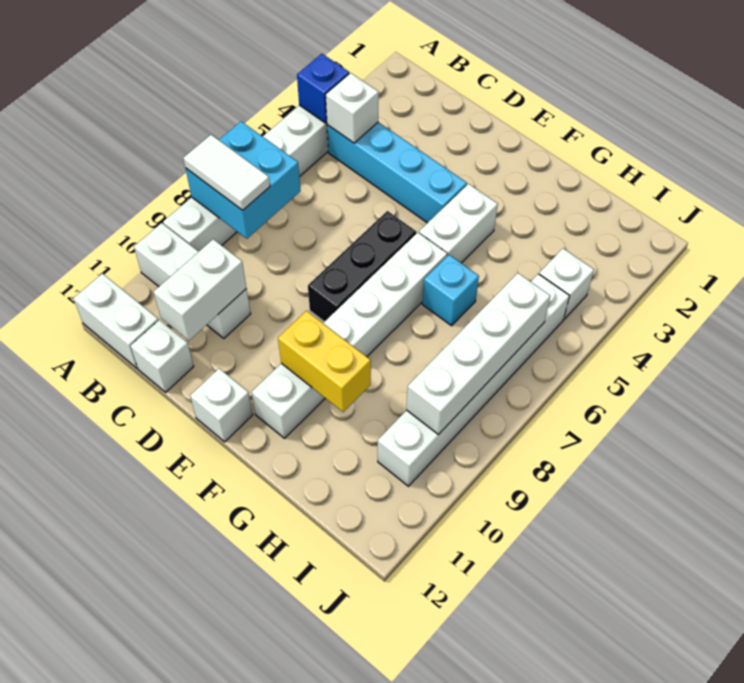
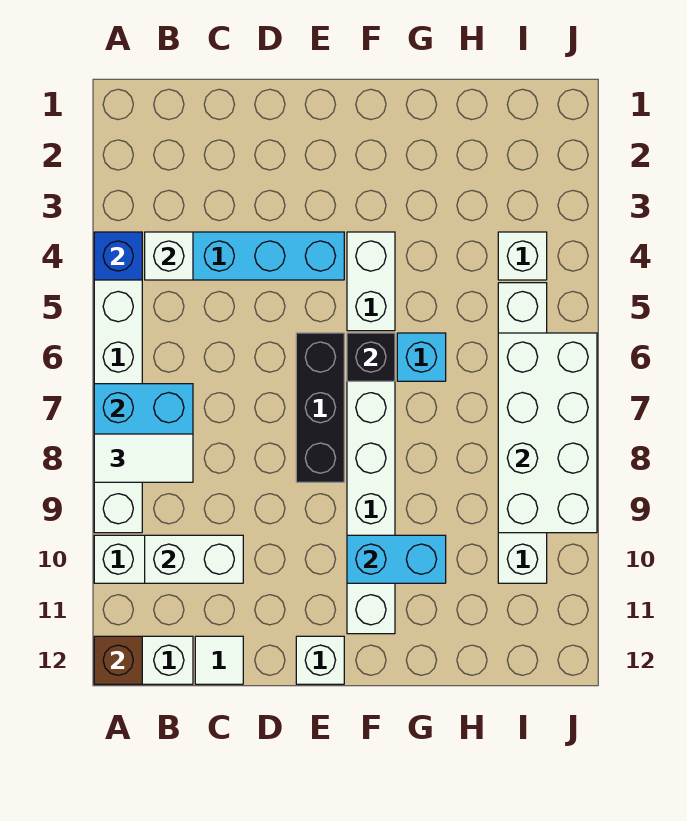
none -> brown 1x1 brick [94,636,142,684]
white 1x2 brick [154,239,246,341] -> white 1x2 brick turned to [145,535,243,583]
white 1x1 brick [131,320,194,392] -> white 1x1 tile [195,636,243,684]
none -> black 1x1 brick [347,333,395,381]
yellow 1x2 brick [278,311,371,412] -> cyan 1x2 brick [347,535,446,583]
white 1x4 brick [406,273,550,435] -> white 2x4 brick [498,333,597,533]

